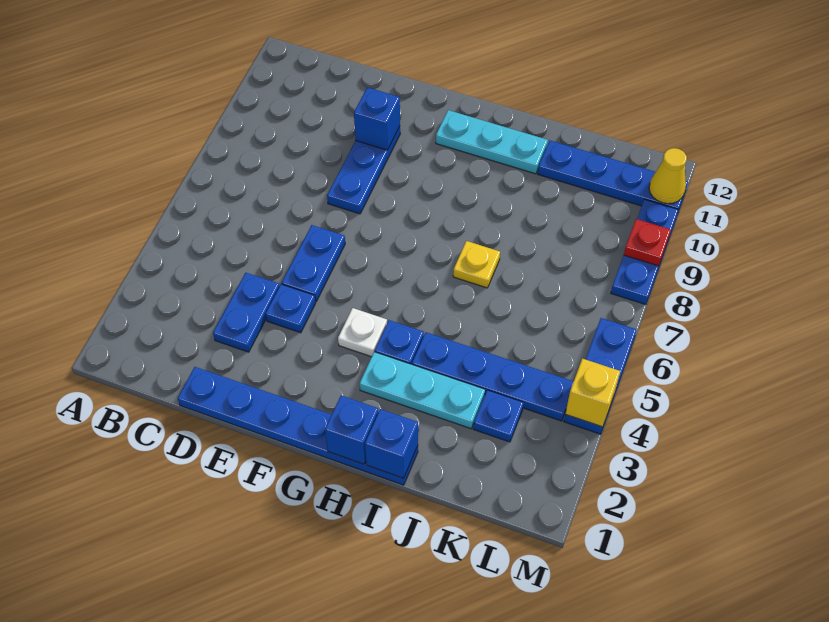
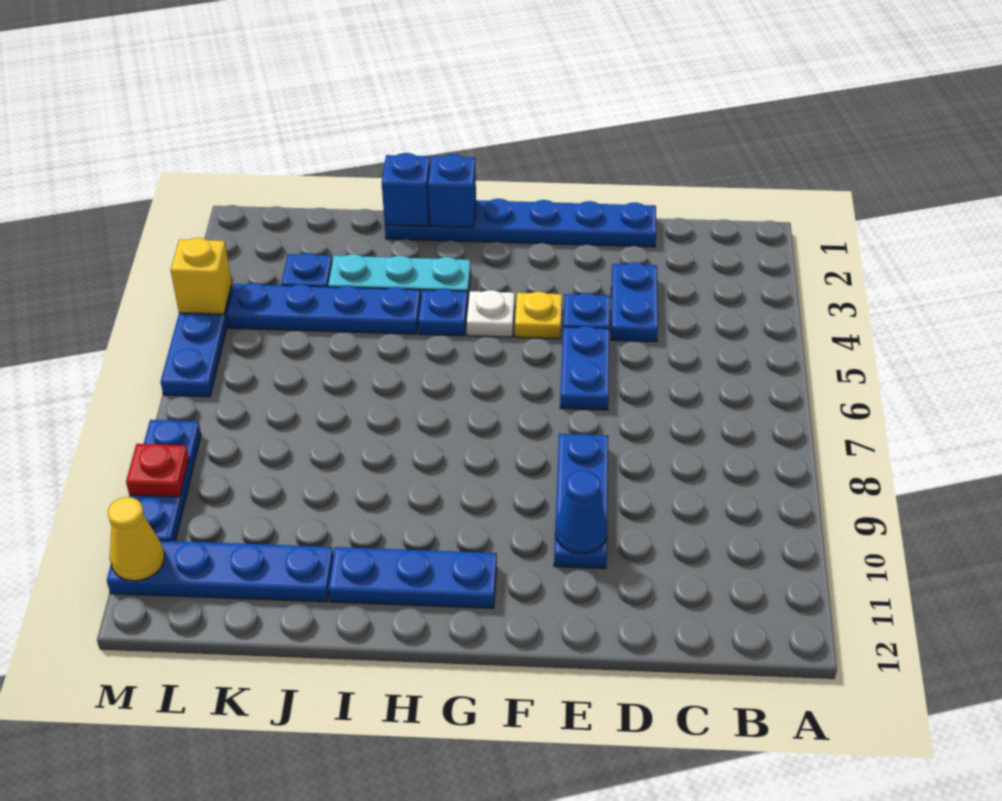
blue 1x1 brick [354,87,400,150] -> blue 1x1 cone [555,471,608,554]
cyan 1x3 plate [436,110,548,174] -> blue 1x3 plate [328,547,497,608]
yellow 1x1 plate [453,241,500,288] -> yellow 1x1 plate moved to [515,292,562,339]

